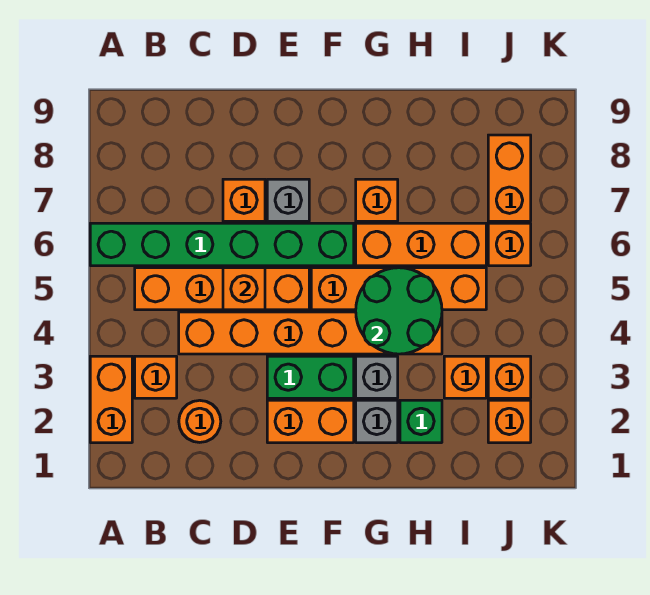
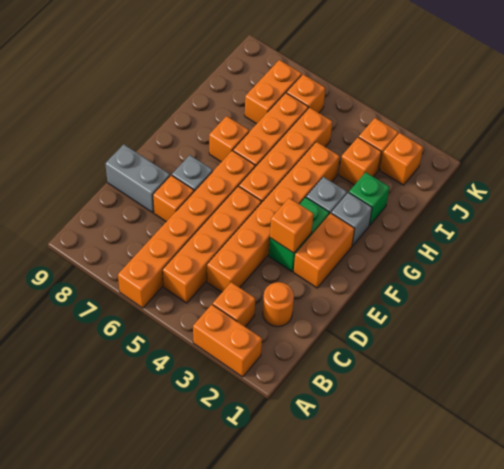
green 1x6 brick [90,223,354,266] -> orange 1x6 brick [118,151,255,308]
orange 1x1 brick [223,268,265,310] -> orange 1x1 brick moved to [270,198,313,253]
none -> grey 1x2 brick [105,144,170,213]
green 2x2 round brick [356,268,442,354] -> none
orange 1x2 brick [488,135,531,221] -> orange 1x2 brick turned to [245,60,302,124]

